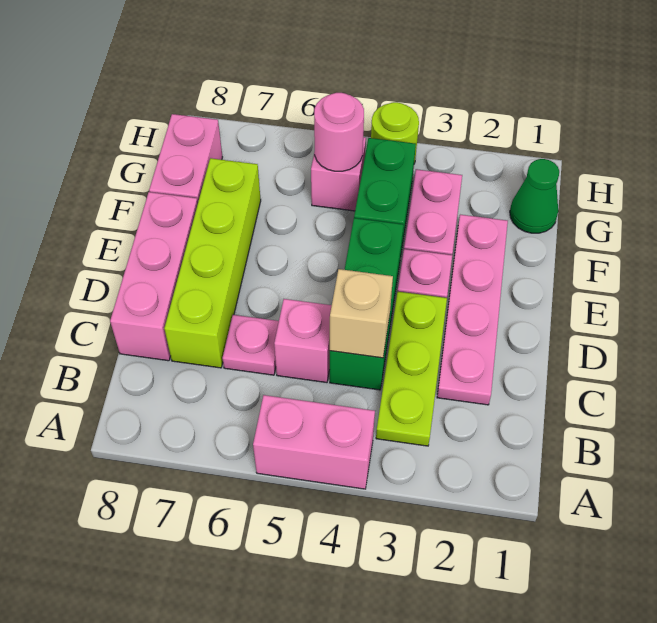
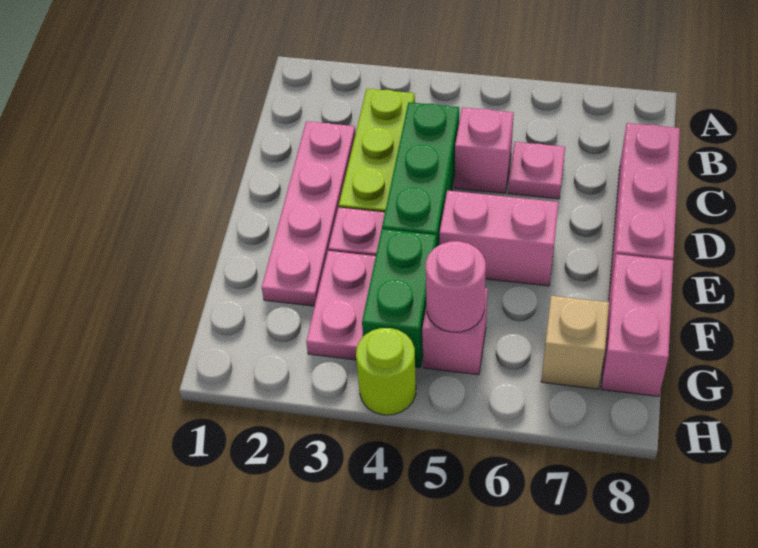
pink 1x2 brick [253,395,375,489] -> pink 1x2 brick moved to [440,190,559,286]
tan 1x1 brick [330,269,393,358] -> tan 1x1 brick moved to [541,296,609,389]
lime 1x4 brick [164,158,261,368] -> none
green 1x1 cone [510,159,559,233] -> none

